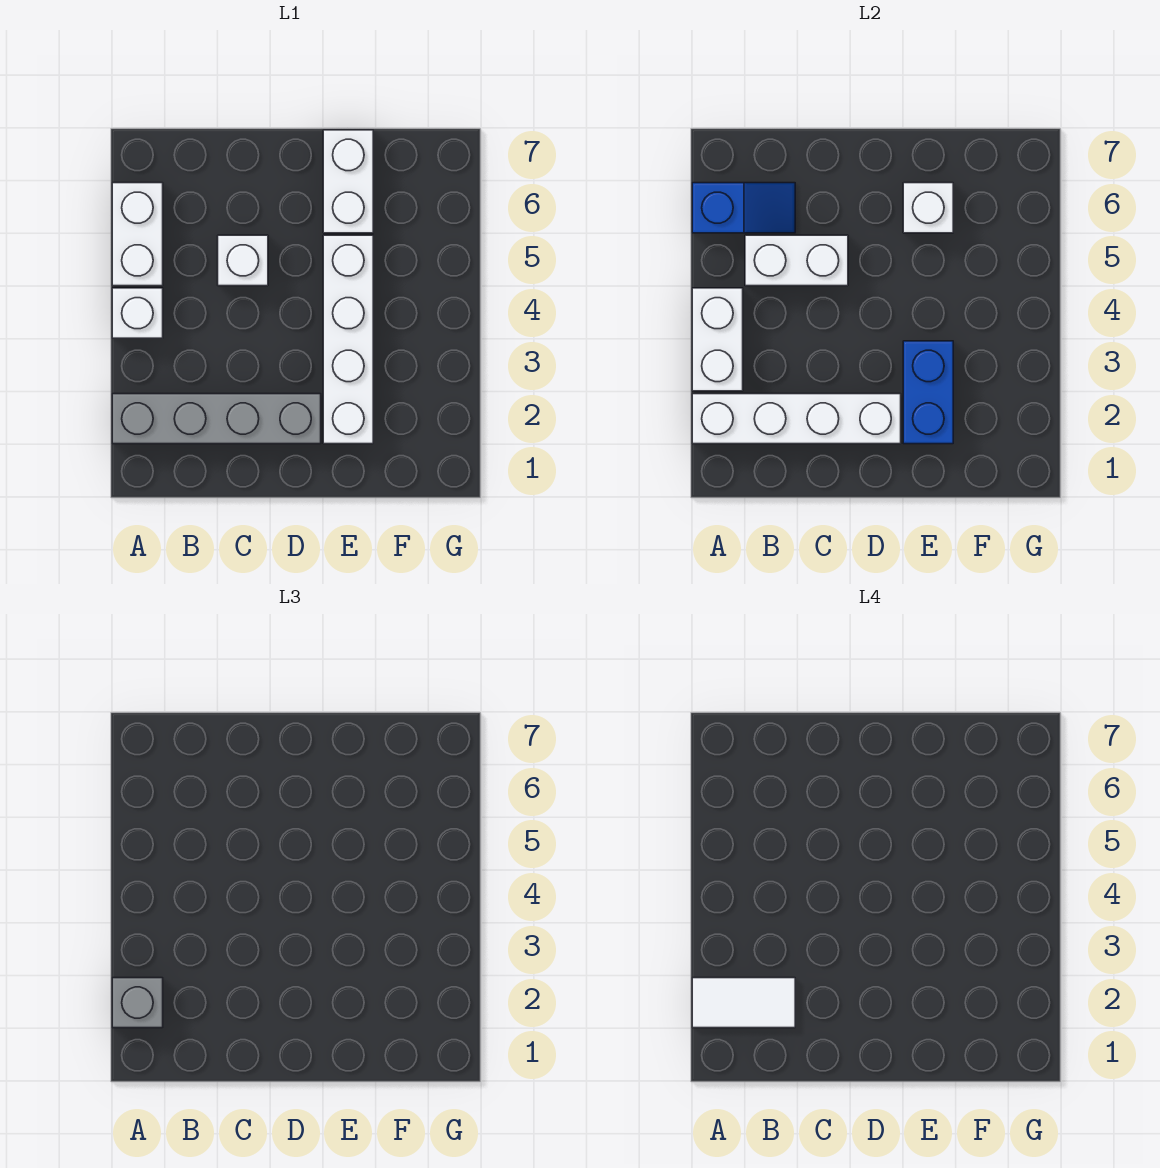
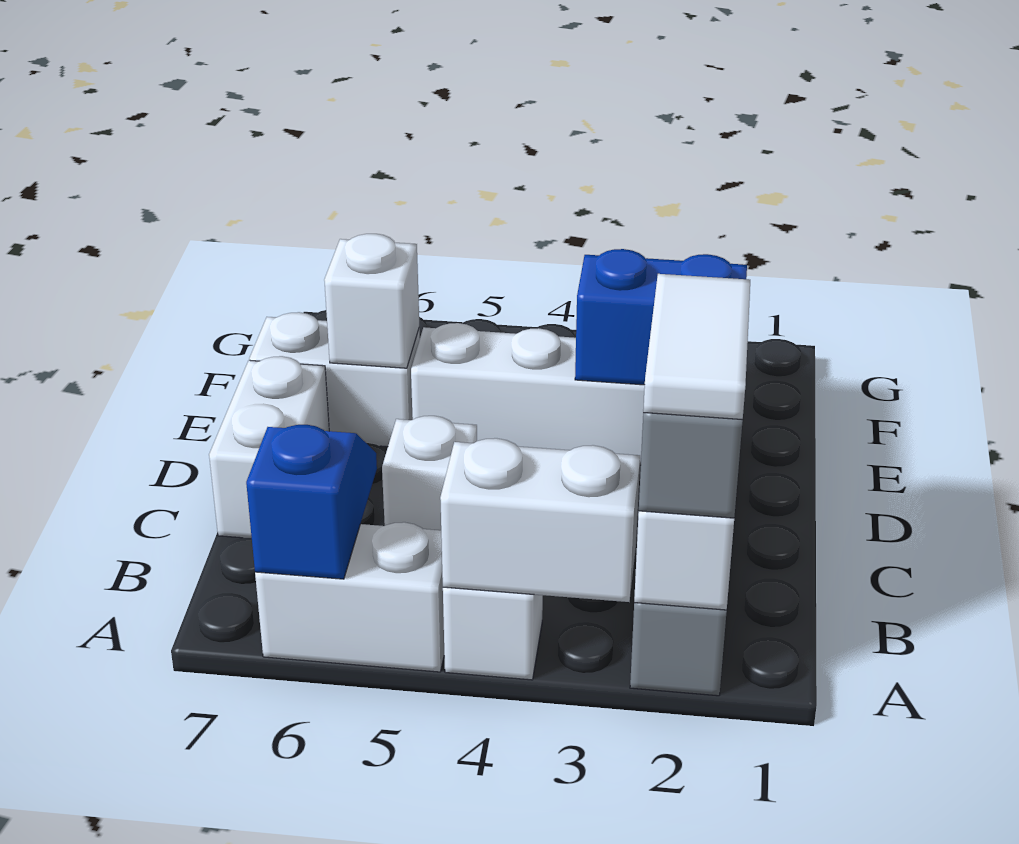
white 1x2 brick [745,235,848,286] -> white 1x2 brick moved to [209,356,329,538]

